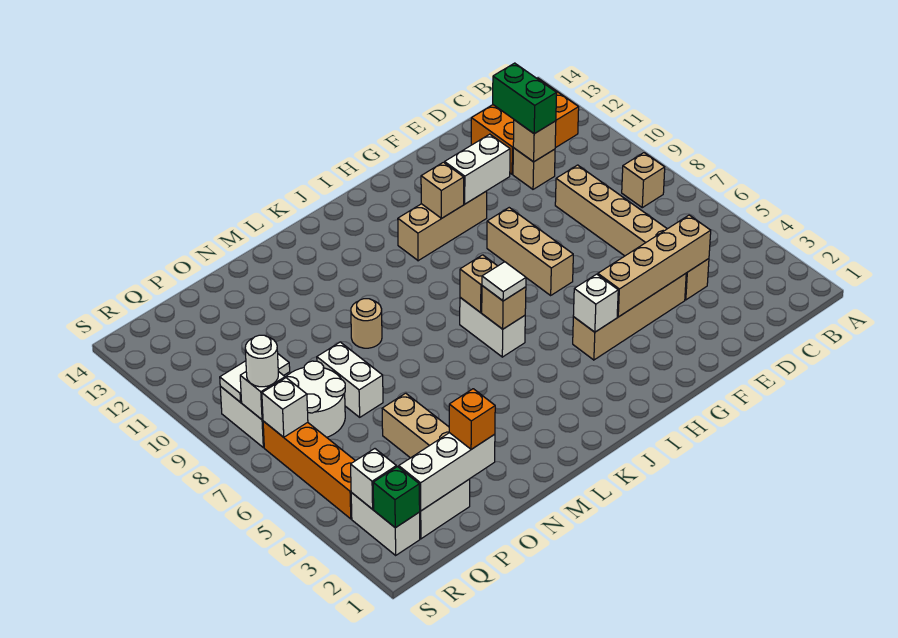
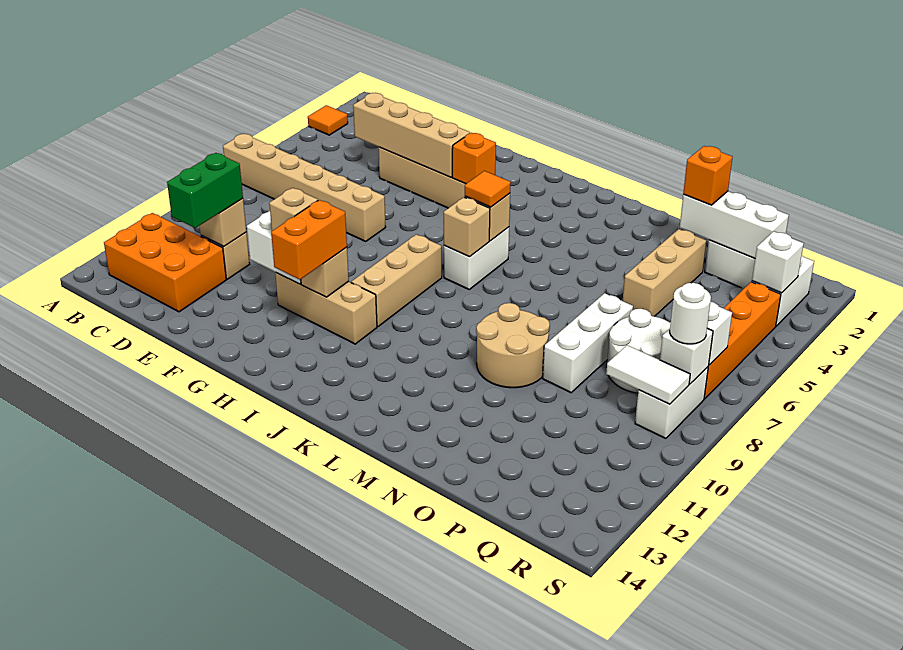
none -> orange 1x1 tile [308,105,348,135]
tan 1x1 brick [622,153,665,208] -> tan 1x1 brick moved to [269,188,318,231]
tan 1x6 brick [555,165,709,300] -> tan 1x6 brick turned to [223,134,386,241]
tan 1x3 brick [487,208,573,295] -> tan 1x3 brick moved to [351,234,442,327]
white 1x1 brick [573,274,618,332] -> orange 1x1 brick [452,133,496,184]
none -> orange 1x2 brick [271,200,347,280]
white 1x1 tile [482,262,526,301] -> orange 1x1 tile [465,171,511,207]
tan 1x1 round brick [351,299,382,348] -> tan 2x2 round brick [476,303,550,388]
white 1x2 brick [317,342,383,417] -> white 1x3 brick [543,293,633,393]
green 1x1 brick [373,467,420,528] -> none

